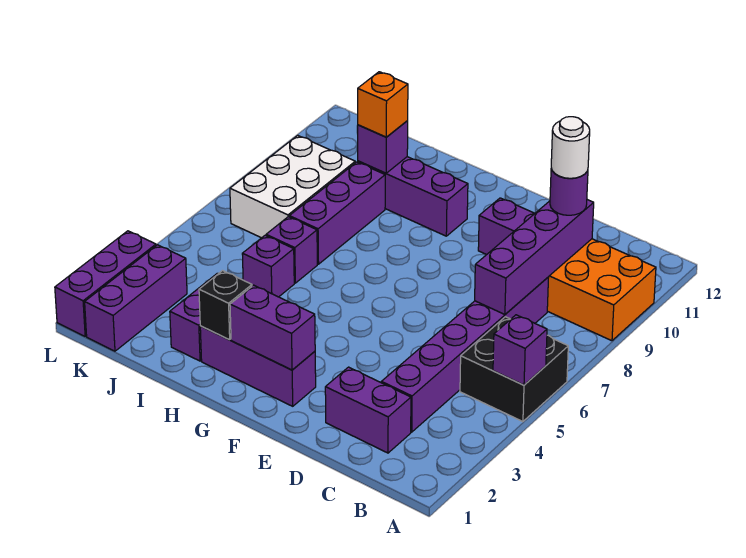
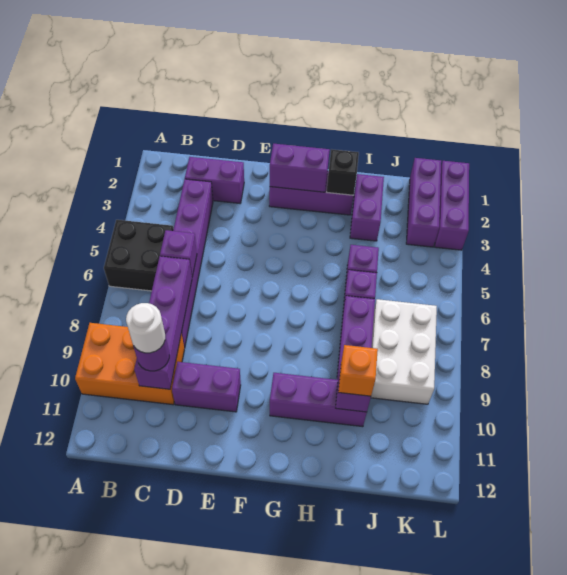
purple 1x1 brick [493,315,547,385] -> purple 1x1 brick moved to [160,230,197,277]

